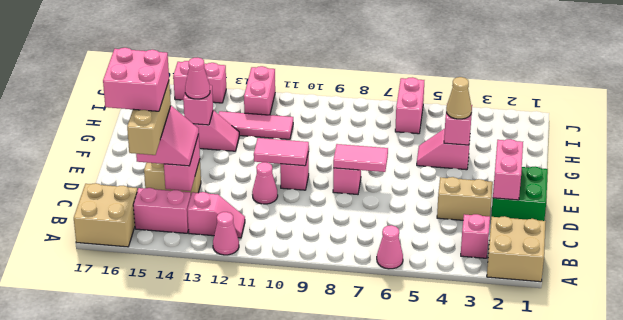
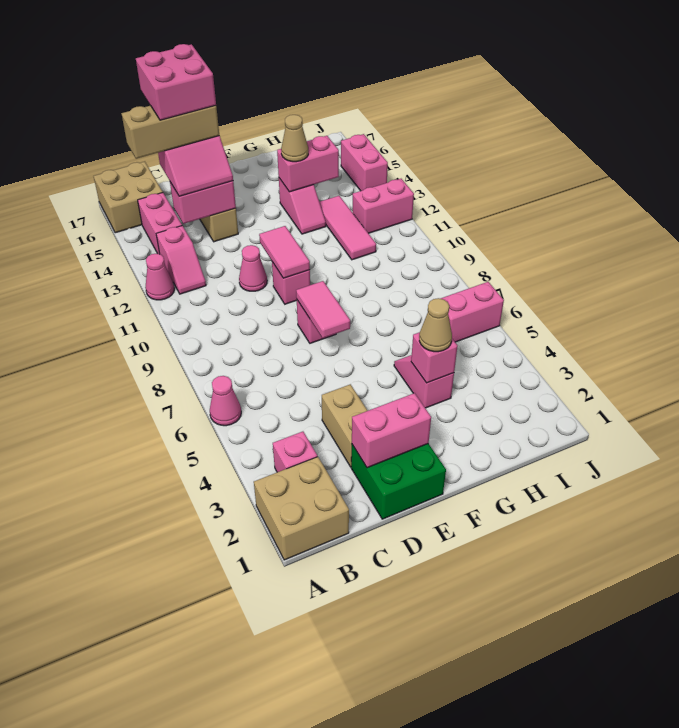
pink 1x1 brick [183,85,213,125] -> pink 1x2 brick [277,136,339,192]
pink 1x1 cone [185,58,210,99] -> tan 1x1 cone [281,115,308,162]

